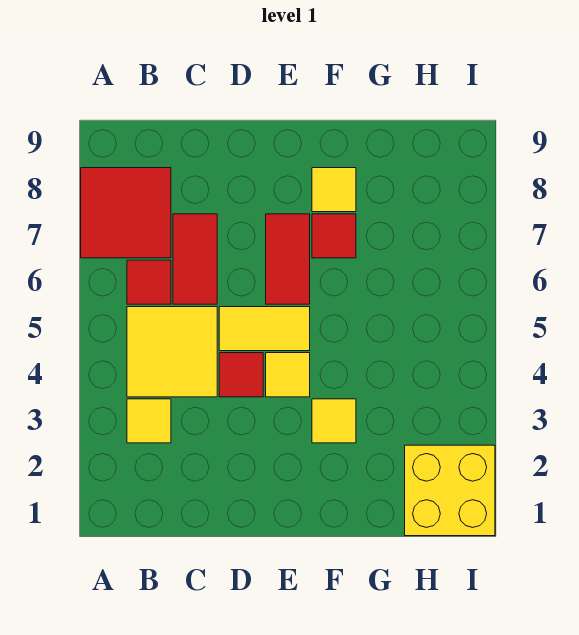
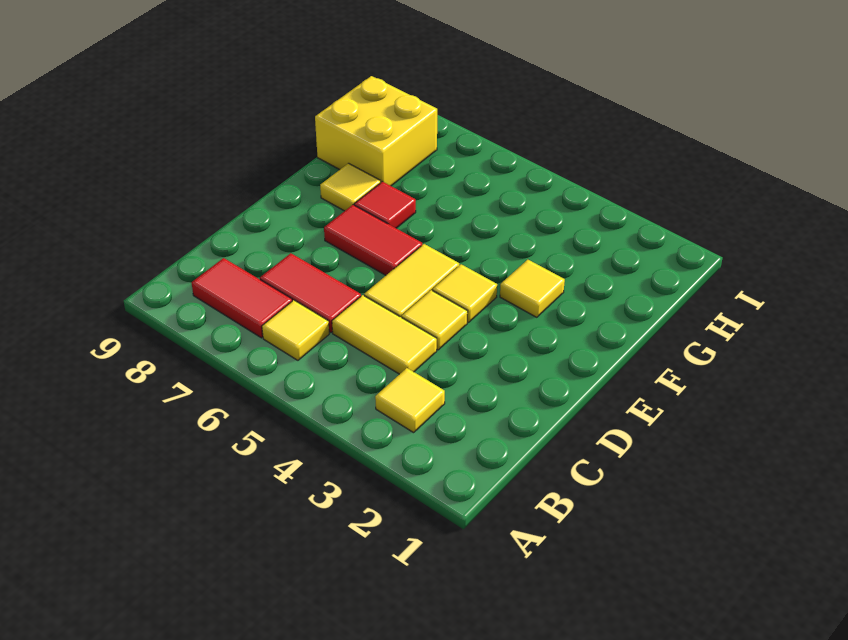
red 2x2 tile [81,168,171,258] -> red 1x2 tile [191,258,292,338]
yellow 2x2 tile [127,307,217,397] -> yellow 1x2 tile [332,295,437,374]
red 1x1 tile [127,260,171,304] -> yellow 1x1 tile [262,300,329,360]
red 1x1 tile [219,353,263,397] -> yellow 1x1 tile [402,290,468,350]
yellow 2x2 brick [405,445,495,536] -> yellow 2x2 brick moved to [315,76,437,186]

